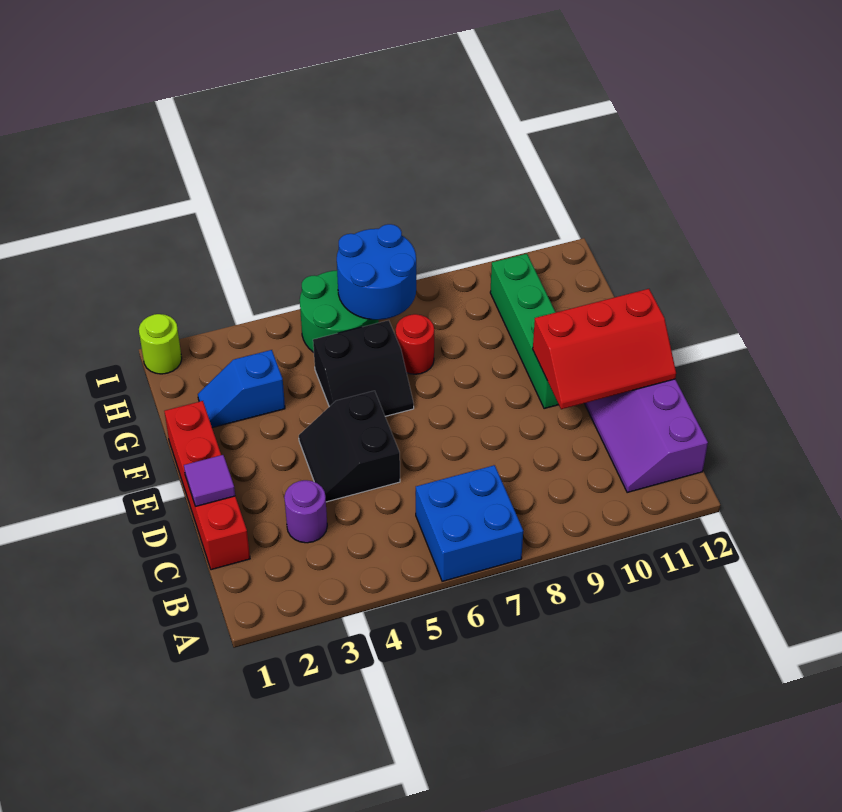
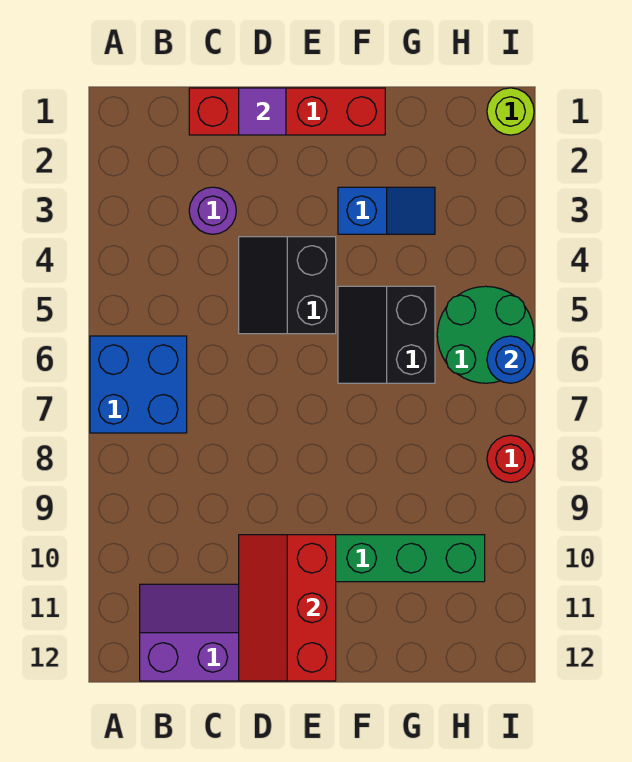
black 2x2 slope [299,391,400,502] -> black 2x2 slope turned to [239,237,336,334]
blue 1x2 slope [198,350,285,428] -> blue 1x2 slope turned to [338,187,435,234]
red 1x1 round brick [396,314,434,374] -> red 1x1 round brick moved to [487,435,534,483]
blue 2x2 round brick [337,224,416,320] -> blue 1x1 round brick [487,336,534,383]

